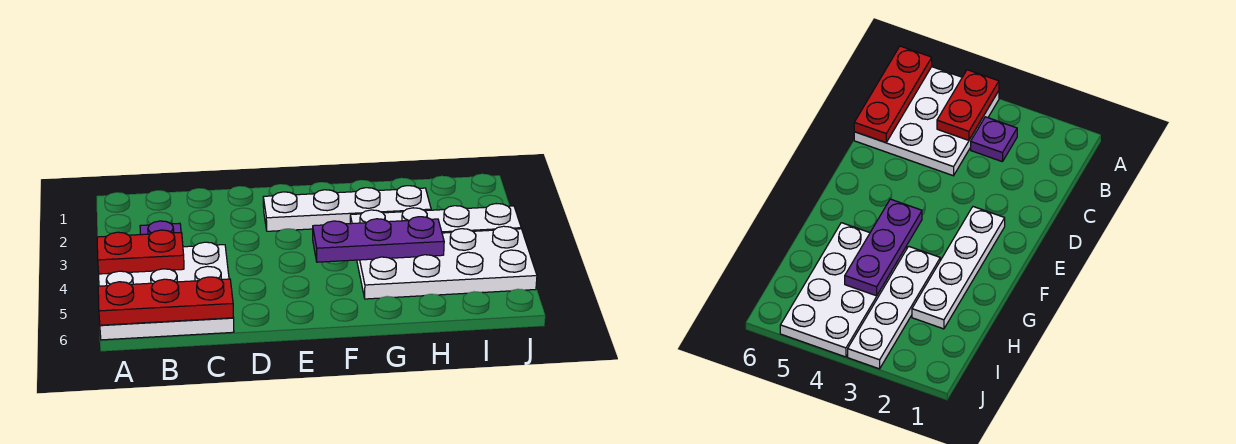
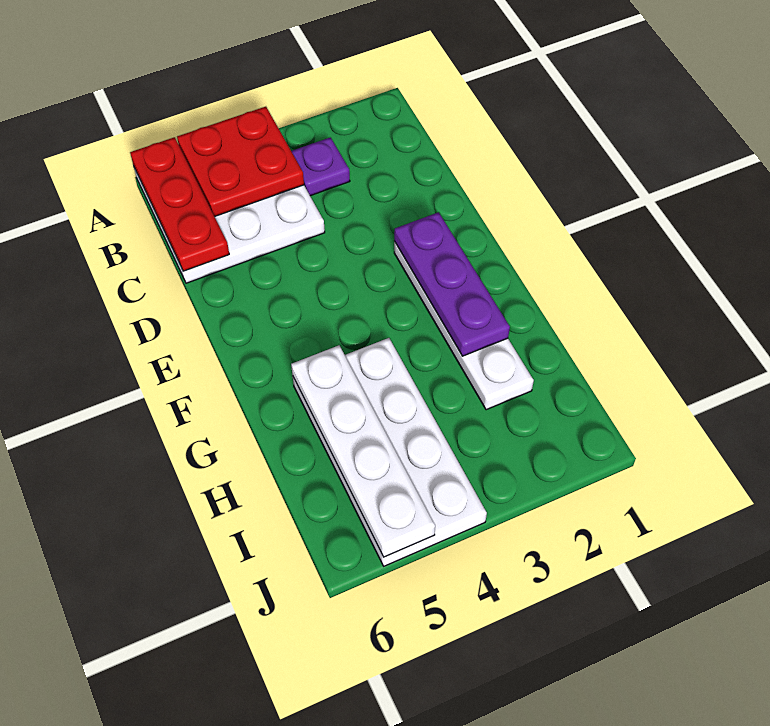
red 1x2 plate [97,230,184,274] -> red 2x2 plate [177,107,304,217]
purple 1x3 plate [313,217,444,262] -> purple 1x3 plate moved to [394,212,510,356]
white 1x4 plate [350,204,521,233] -> white 1x4 plate moved to [291,345,435,557]

